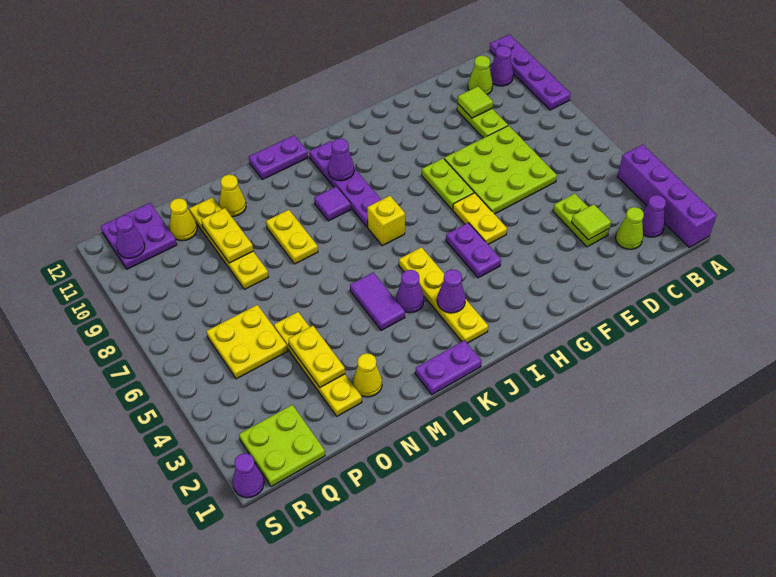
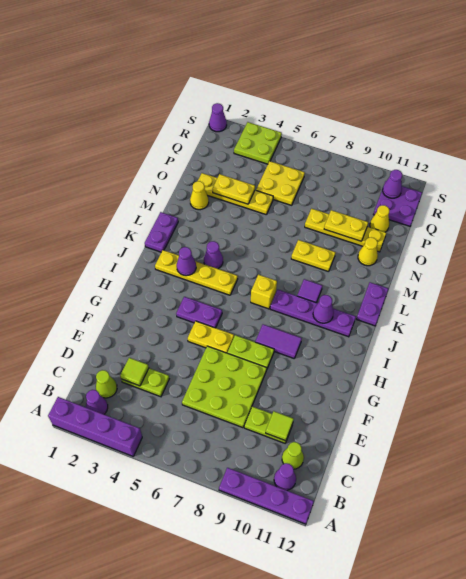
purple 1x2 tile [350,272,405,330] -> purple 1x2 tile moved to [255,324,302,358]
lime 2x2 plate [239,405,325,487] -> lime 2x2 plate moved to [234,122,282,164]

